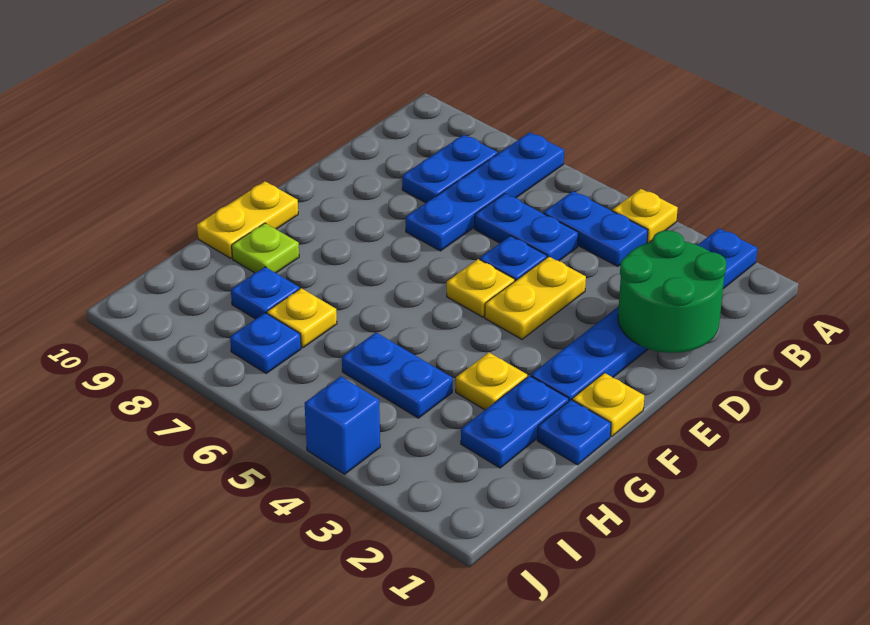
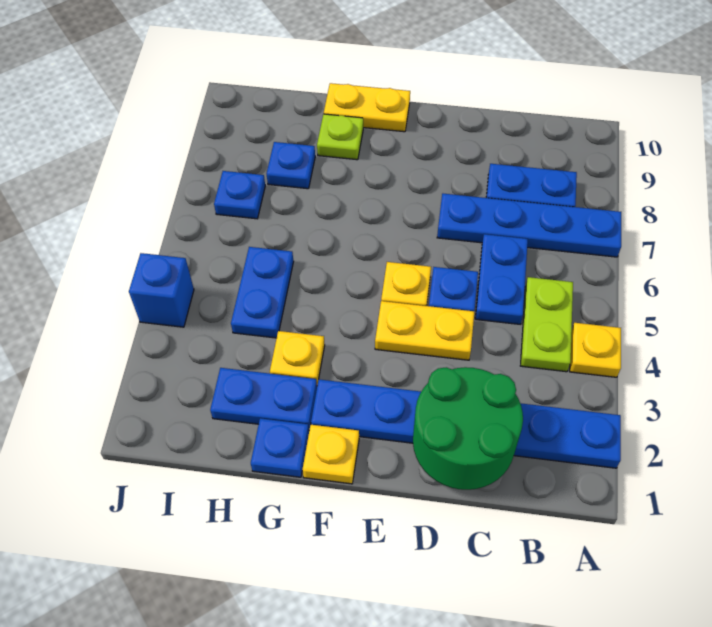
blue 1x2 plate [544,191,648,267] -> lime 1x2 plate [521,277,573,372]
yellow 1x1 plate [267,288,337,348] -> none

